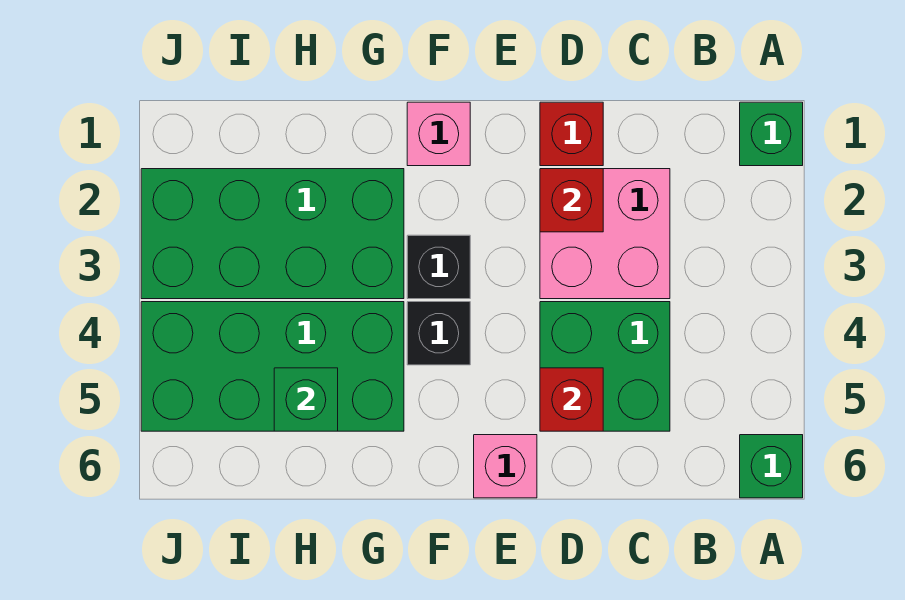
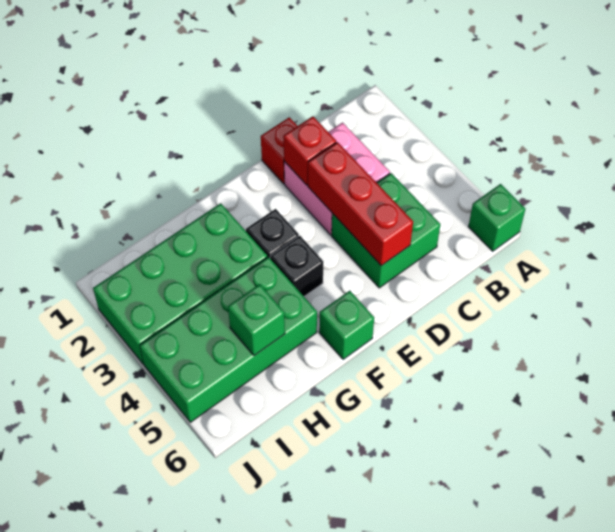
green 1x1 brick [740,102,803,166] -> green 1x1 brick moved to [319,291,374,359]
red 1x1 brick [540,368,603,431] -> red 1x3 brick [308,142,413,266]
pink 1x1 brick [474,435,537,498] -> none
pink 1x1 brick [407,102,470,166] -> none

